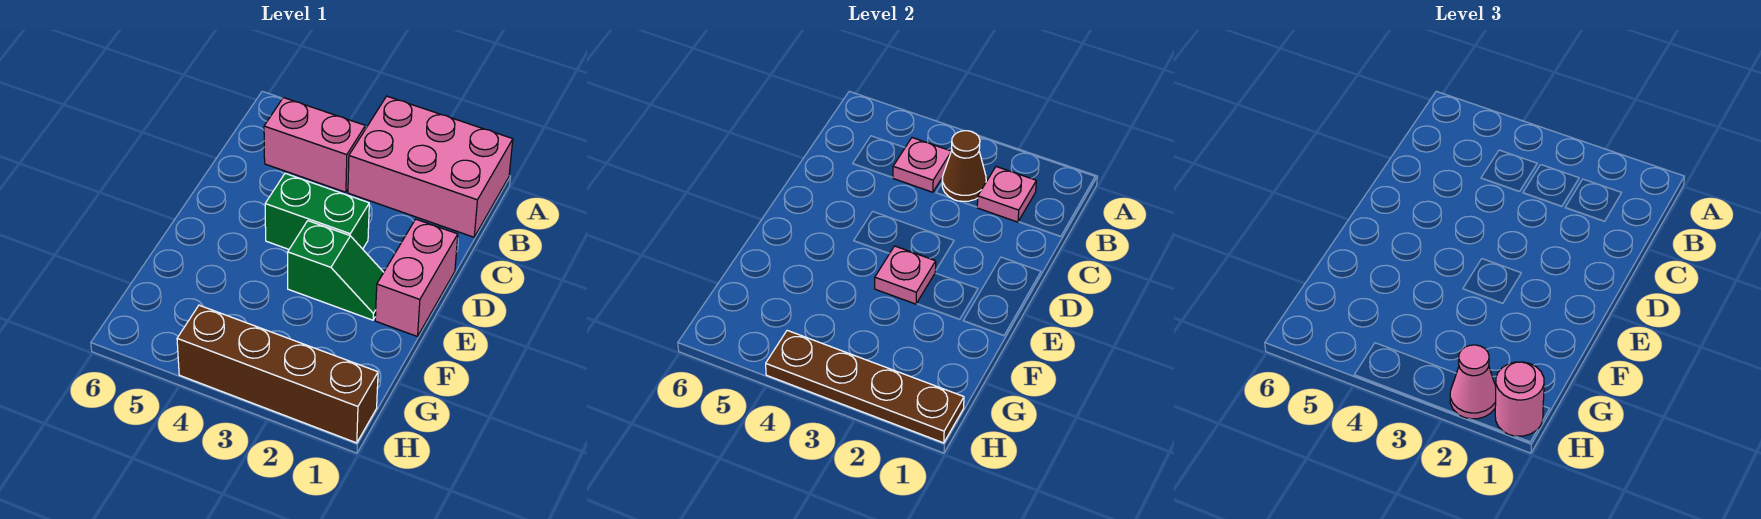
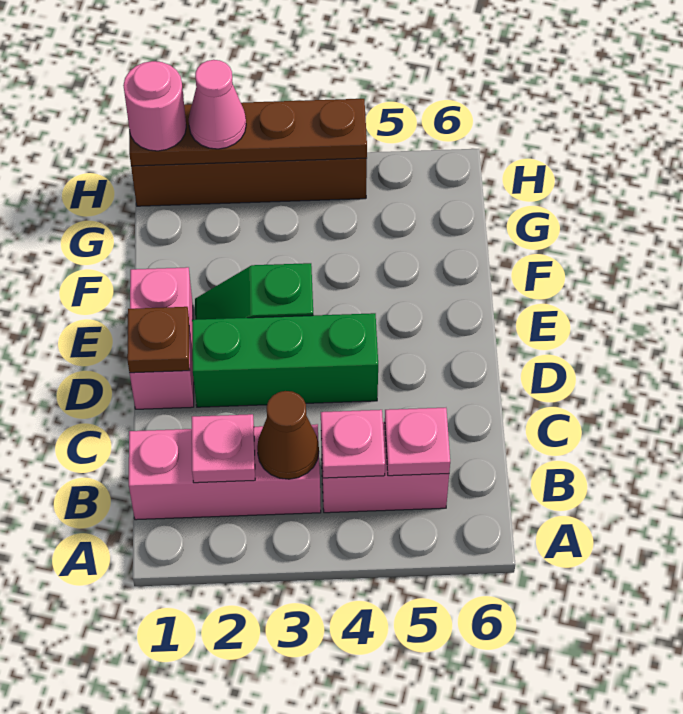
pink 2x3 brick [348,96,513,237] -> pink 1x3 brick [129,424,321,520]
none -> brown 1x1 plate [127,307,189,373]
green 1x2 brick [265,173,369,249] -> green 1x3 brick [192,313,378,407]
pink 1x1 plate [875,246,936,304] -> pink 1x1 plate moved to [385,408,450,476]

